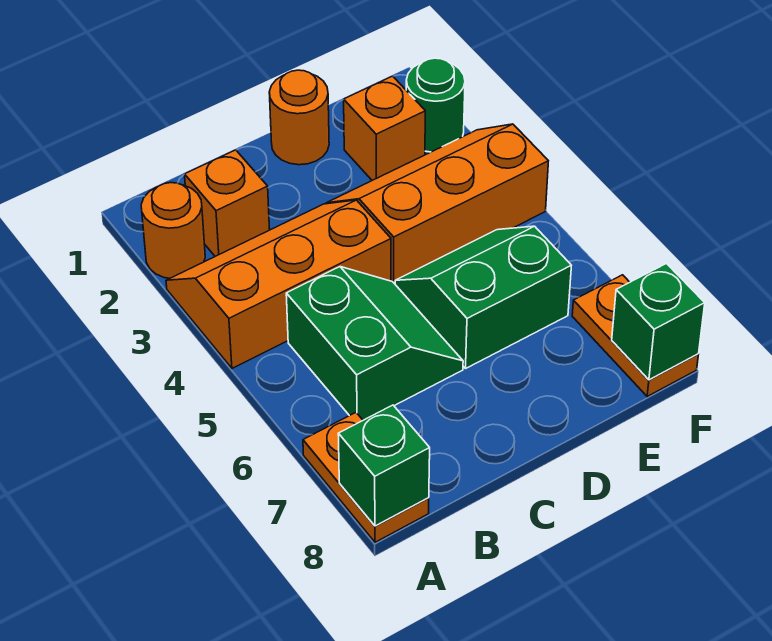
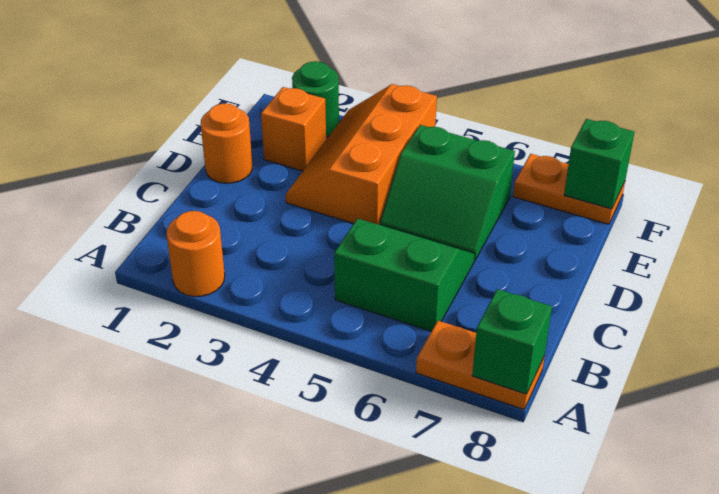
orange 2x3 slope [166,200,391,368] -> none
orange 1x1 brick [185,150,270,256] -> none
green 2x2 slope [395,226,571,368] -> green 2x2 slope turned to [379,125,515,261]

